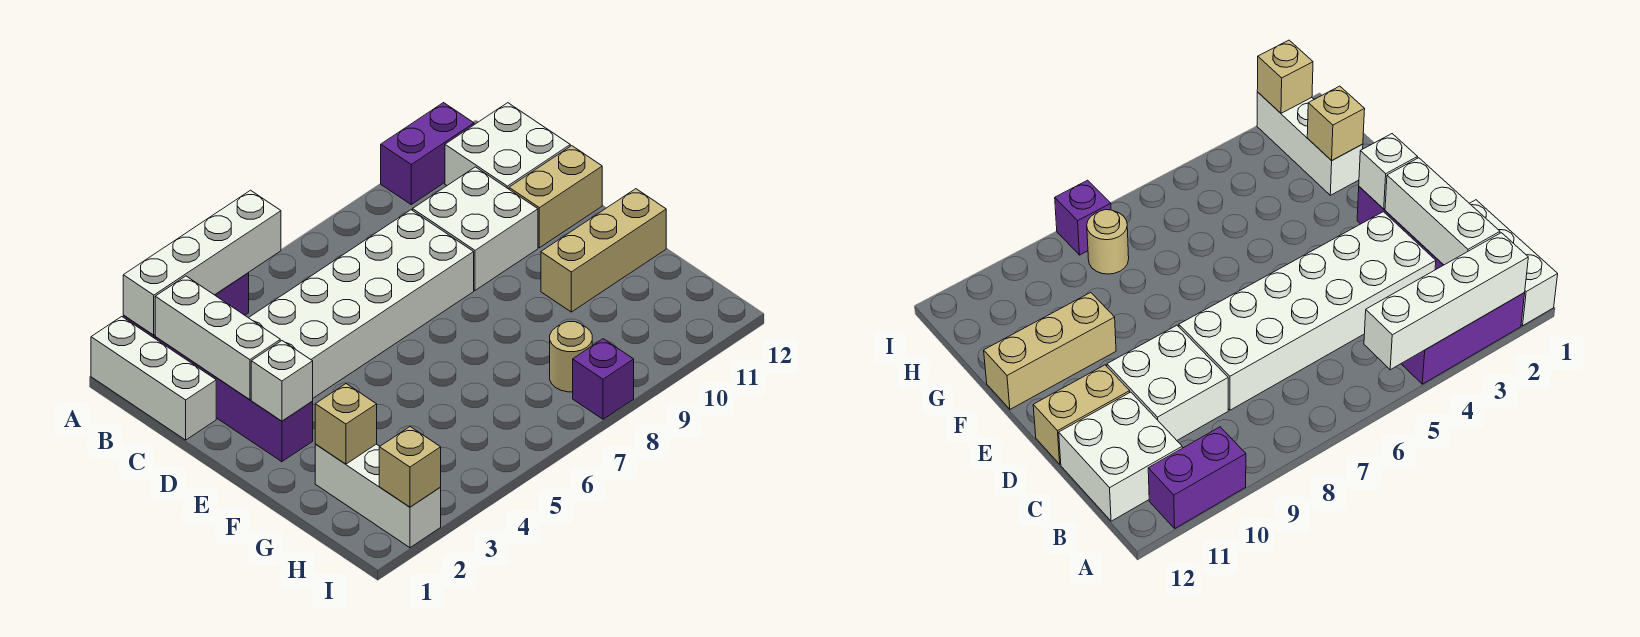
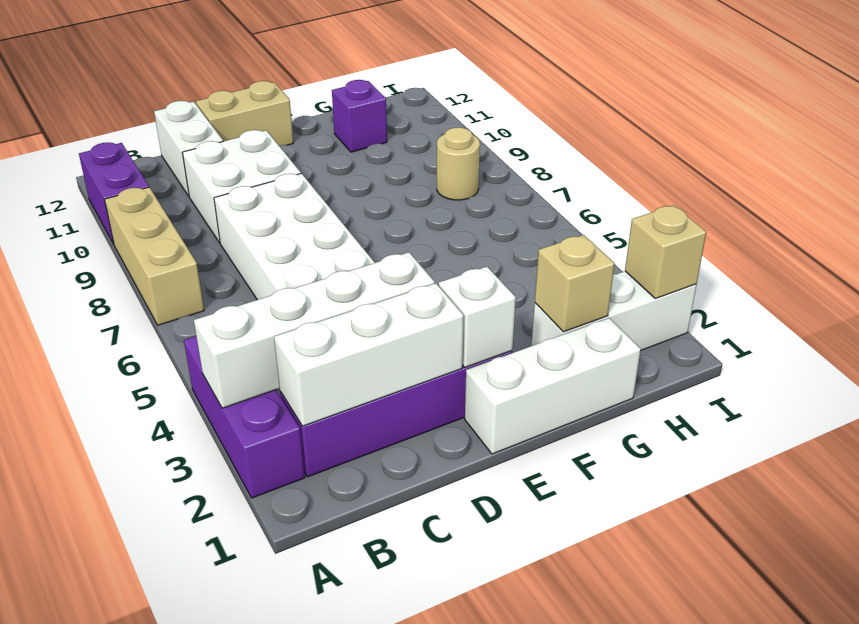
white 1x3 brick [91,317,216,440] -> white 1x3 brick moved to [465,318,641,454]
white 1x4 brick [123,190,281,335] -> white 1x4 brick turned to [194,252,435,408]
white 2x2 brick [445,103,570,189] -> white 1x2 brick [154,101,223,196]
tan 1x2 brick [509,146,602,248] -> tan 1x2 brick turned to [196,81,293,145]
tan 1x3 brick [541,189,666,312] -> tan 1x3 brick moved to [104,187,204,325]
purple 1x1 brick [573,339,634,419] -> purple 1x1 brick moved to [332,80,387,152]

